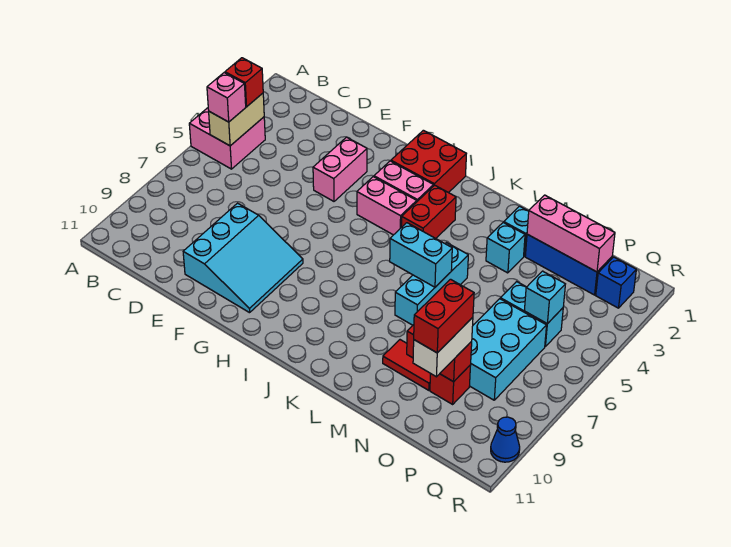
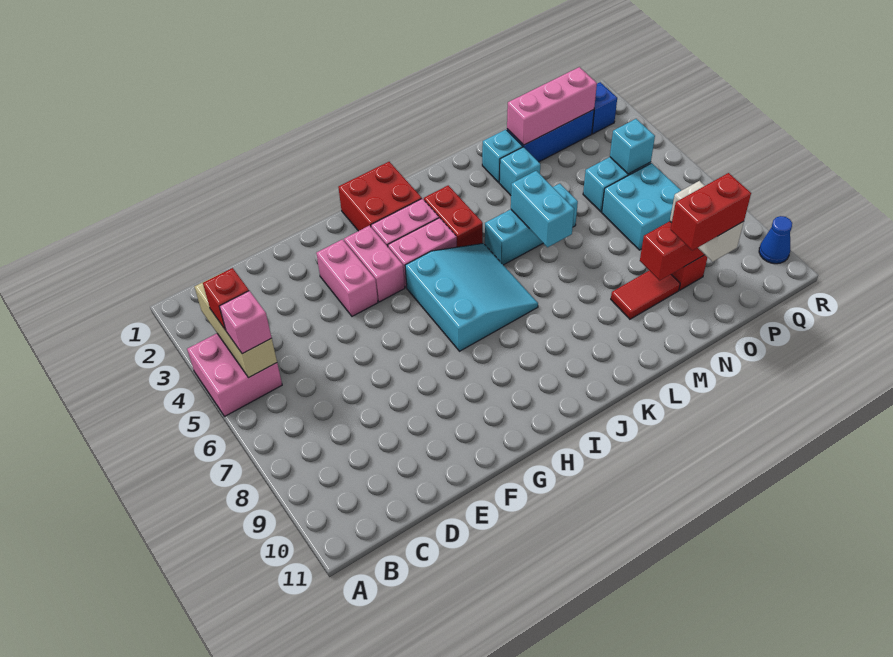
tan 1x2 brick [209,93,264,146] -> tan 1x3 brick [194,272,277,378]
cyan 3x3 slope [183,203,303,313] -> cyan 3x3 slope moved to [405,243,538,351]
none -> pink 1x2 brick [344,226,405,302]
cyan 1x2 brick [390,223,452,287] -> cyan 1x2 brick turned to [511,171,574,247]
cyan 1x3 brick [395,243,468,325] -> cyan 1x3 brick turned to [485,184,578,265]
cyan 2x3 brick [470,299,547,400] -> cyan 2x2 brick [602,163,681,250]
red 1x2 brick [414,279,474,353] -> red 1x2 brick turned to [671,173,751,250]

